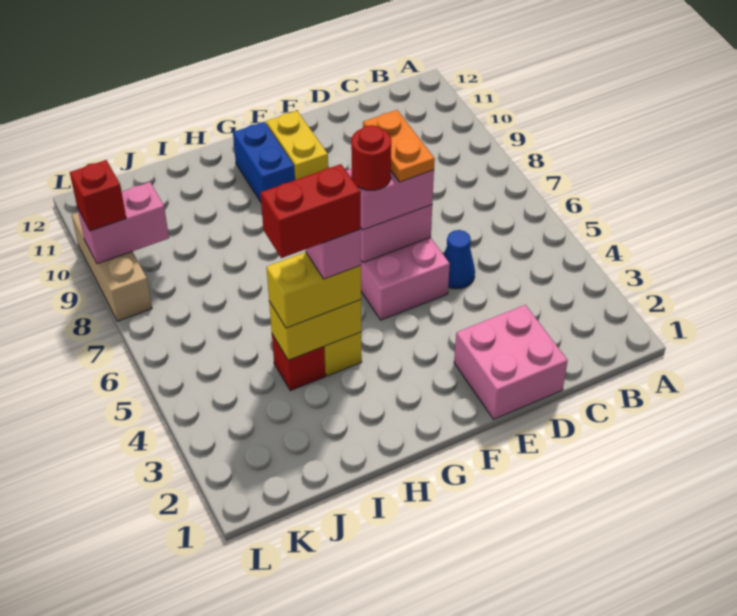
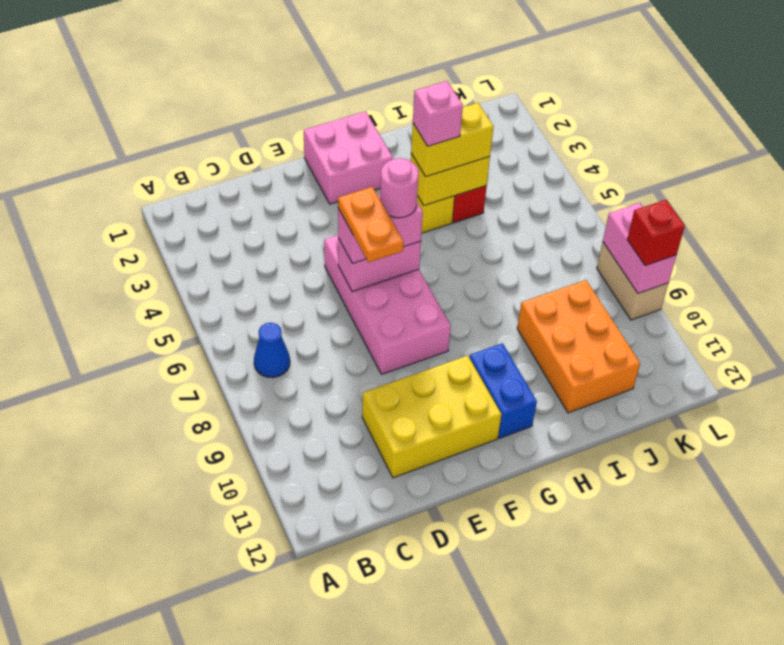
pink 2x2 brick [454,305,568,419] -> pink 2x2 brick moved to [304,111,393,204]
blue 1x1 cone [444,230,475,289] -> blue 1x1 cone moved to [254,323,290,378]
red 1x1 round brick [351,125,391,190] -> pink 1x1 round brick [380,158,419,218]
yellow 1x2 brick [266,111,328,180] -> yellow 2x3 brick [362,356,501,478]
red 1x2 brick [260,164,361,258] -> none
none -> orange 2x3 brick [517,280,640,413]
pink 1x2 brick [78,182,169,264] -> pink 1x2 brick turned to [603,203,676,293]
tan 1x3 brick [72,213,152,321] -> tan 1x2 brick [597,242,668,320]

